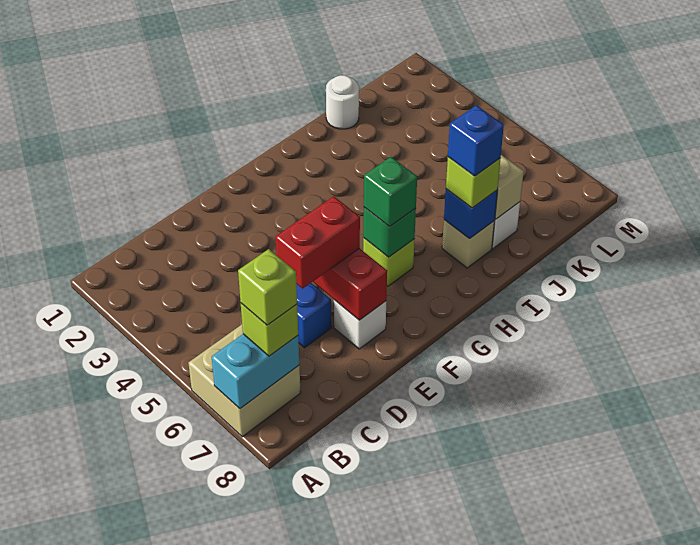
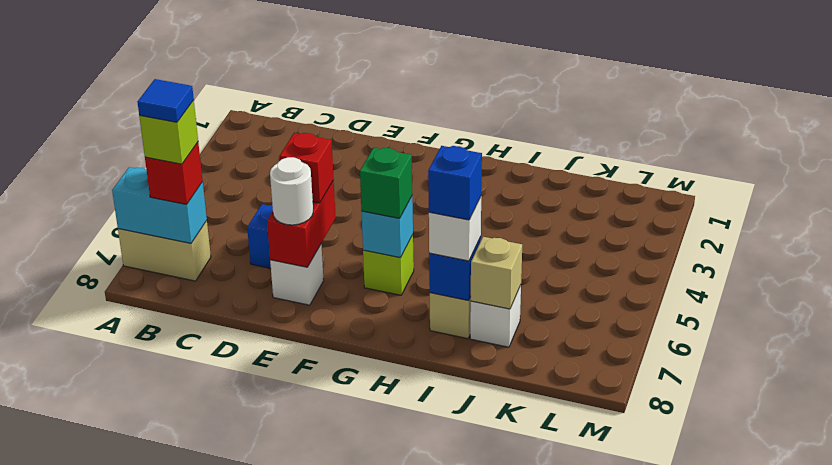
tan 2x2 brick [188,325,301,437] -> tan 1x2 brick [118,221,211,281]
lime 1x1 brick [241,303,298,356] -> red 1x1 brick [145,142,203,204]
none -> blue 1x1 tile [138,79,194,122]
red 1x2 brick [276,196,360,289] -> red 1x1 brick [280,133,334,203]
green 1x1 brick [363,207,416,257] -> cyan 1x1 brick [361,196,413,258]
lime 1x1 brick [446,157,501,208] -> white 1x1 brick [429,197,481,261]
white 1x1 round brick [326,75,359,129] -> white 1x1 round brick moved to [270,157,313,225]

